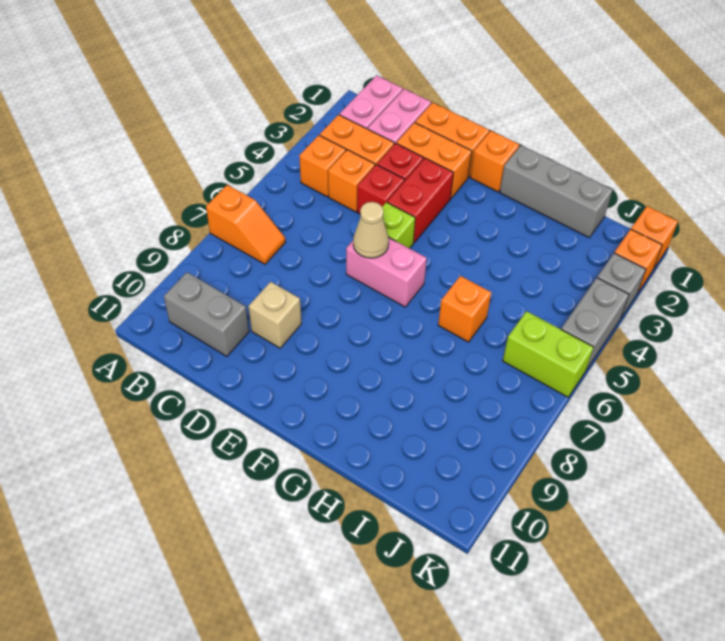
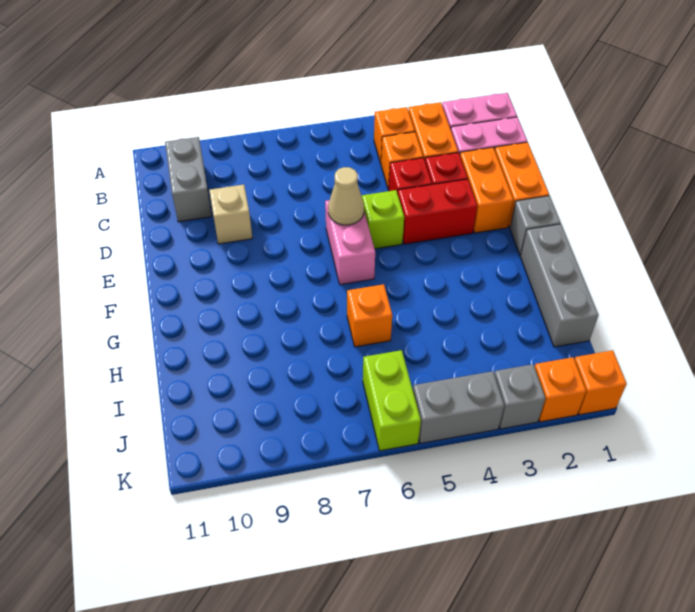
orange 1x2 slope [206,185,286,264] -> none
orange 1x1 brick [470,131,519,192] -> grey 1x1 brick [510,196,561,256]

